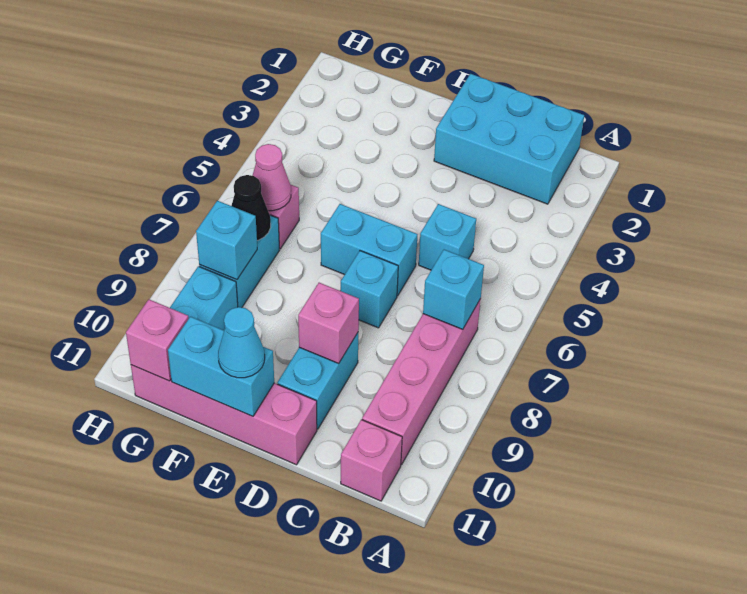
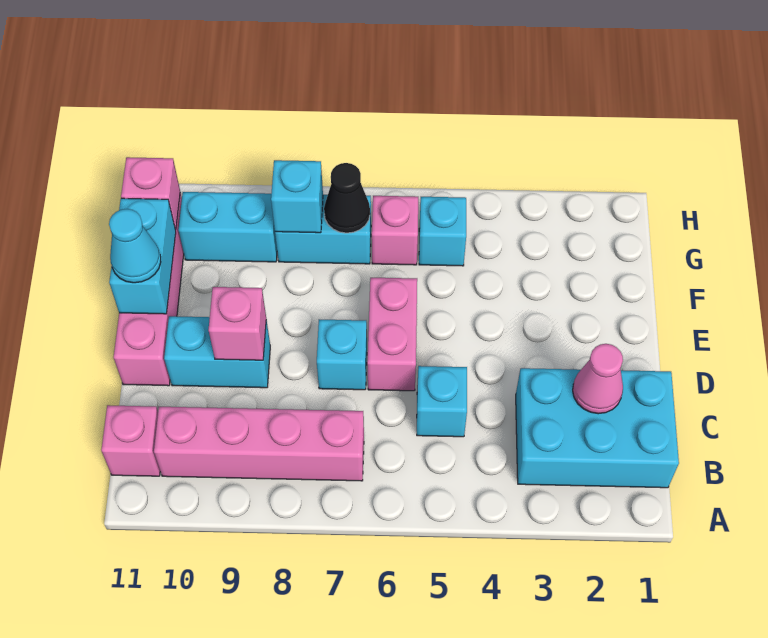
cyan 2x3 brick [434,74,584,204] -> cyan 2x3 brick turned to [516,368,679,488]
cyan 1x1 brick [423,250,484,329] -> cyan 1x1 brick moved to [419,197,466,266]
cyan 1x2 brick [321,204,417,296] -> pink 1x2 brick [367,278,417,391]
pink 1x1 cone [253,144,291,211] -> pink 1x1 cone moved to [573,344,623,414]

